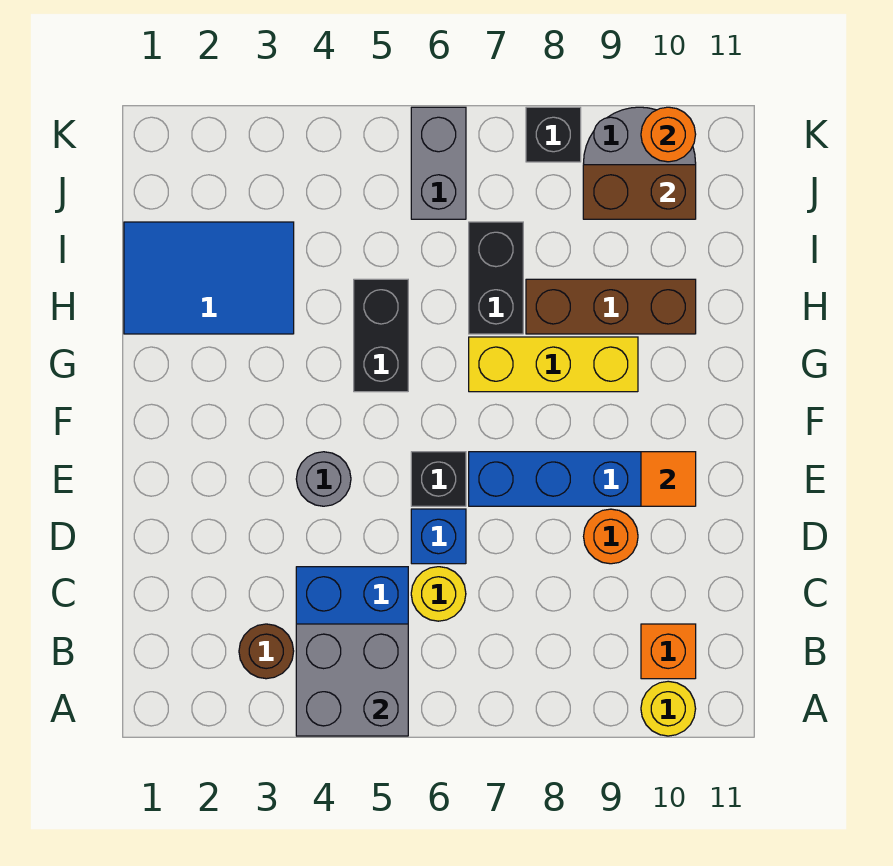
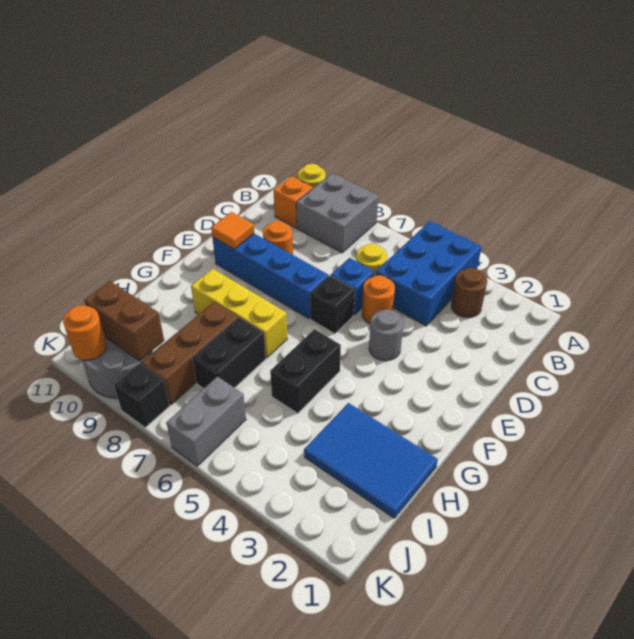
grey 2x2 brick [296,624,408,736] -> grey 2x2 brick moved to [296,173,378,253]
none -> orange 1x1 round brick [362,275,395,324]
brown 1x3 brick [526,279,696,334] -> brown 1x3 brick turned to [141,302,238,405]

